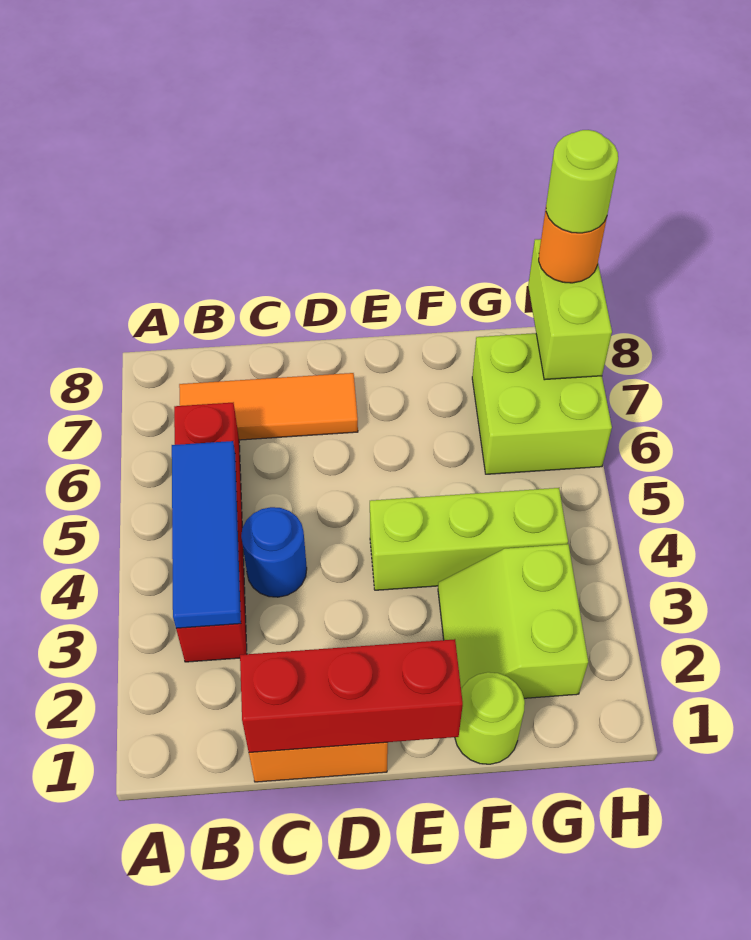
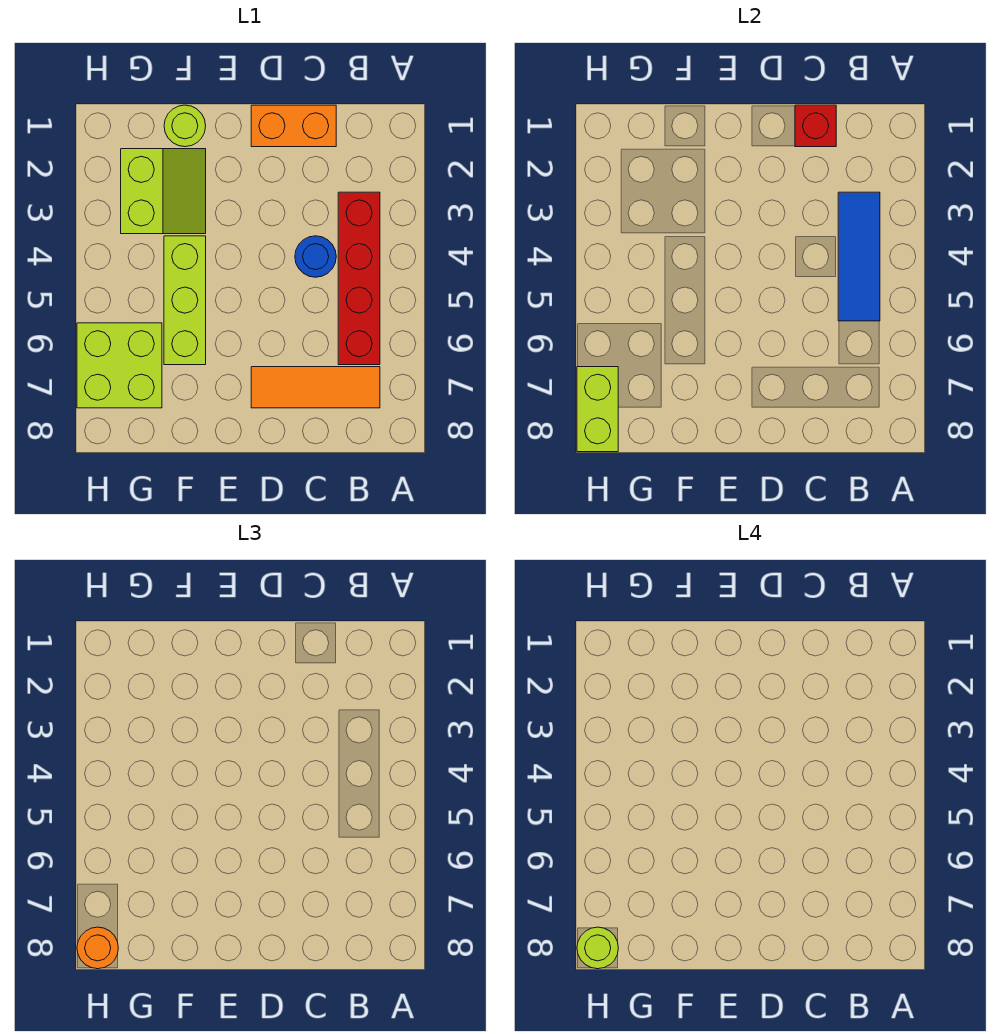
red 1x3 brick [240,639,463,753] -> red 1x1 brick [795,105,836,147]
lime 1x3 brick [370,488,568,590] -> lime 1x3 brick turned to [164,236,206,365]

